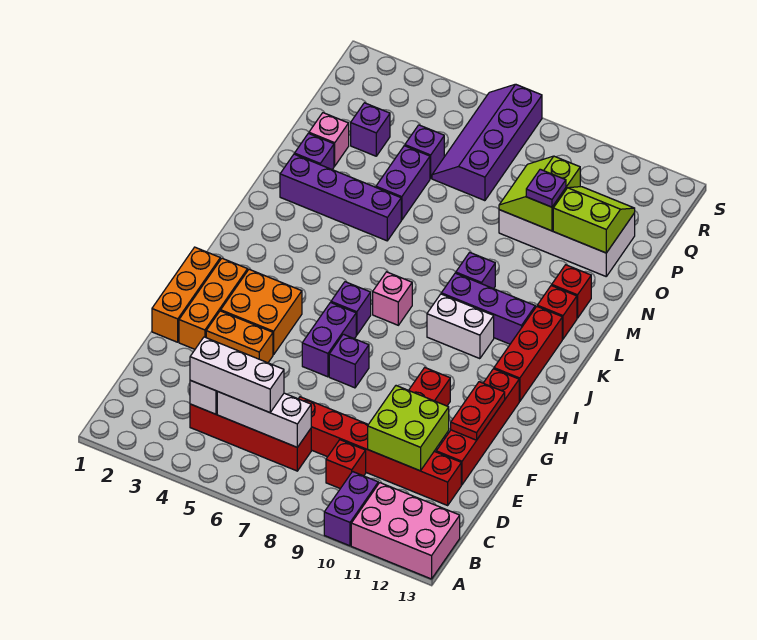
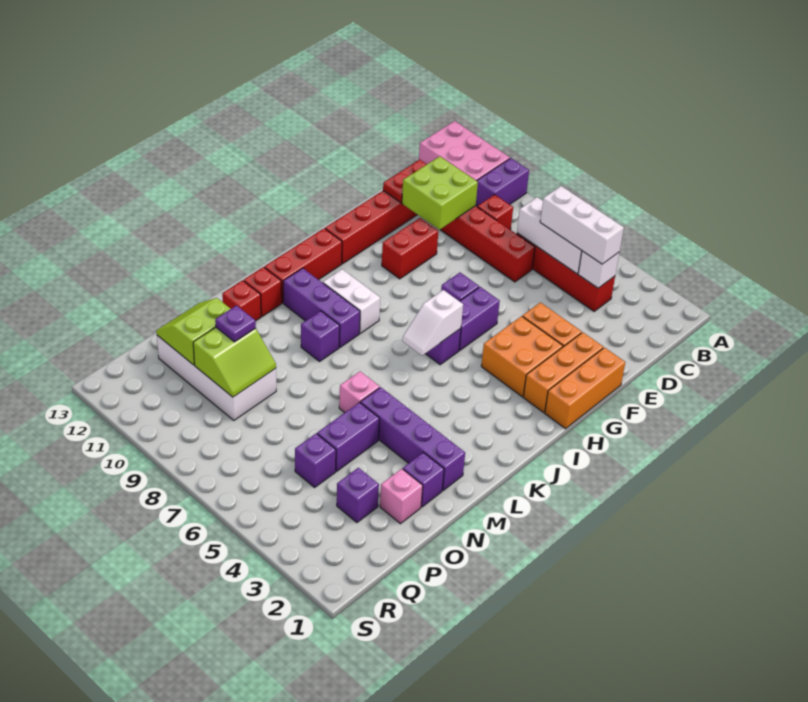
red 1x2 plate [451,382,505,440] -> red 1x2 plate moved to [383,160,427,203]
none -> white 1x2 slope [402,290,463,356]
pink 1x1 brick [373,272,412,325] -> pink 1x1 brick moved to [339,371,380,413]
lime 2x2 slope [553,187,635,253] -> lime 2x2 slope turned to [156,298,230,365]
purple 2x4 slope [432,84,542,201] -> none

